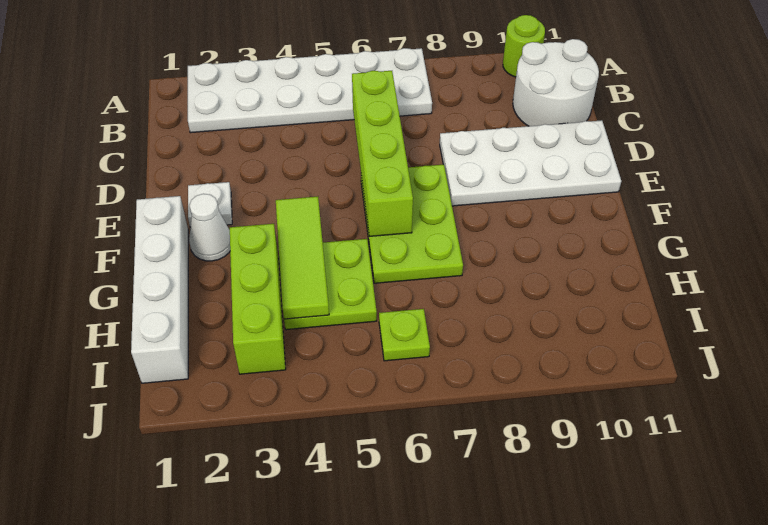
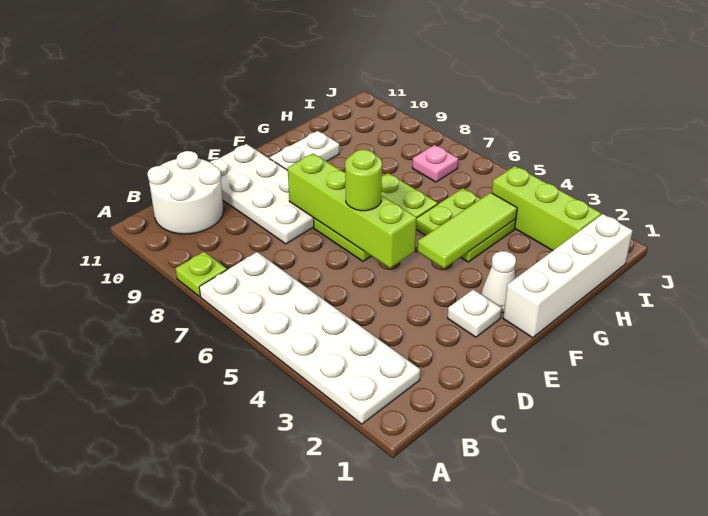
lime 1x1 round brick [503,15,545,77] -> lime 1x1 round brick moved to [345,150,382,211]
lime 1x4 brick [352,71,413,236] -> lime 1x4 brick turned to [288,153,417,268]
none -> white 1x2 plate [270,131,339,170]
lime 1x3 brick [230,224,286,374] -> lime 1x3 brick turned to [492,166,601,251]
lime 1x1 plate [379,309,430,361] -> lime 1x1 plate moved to [176,252,227,297]
none -> pink 1x1 plate [412,145,458,182]

